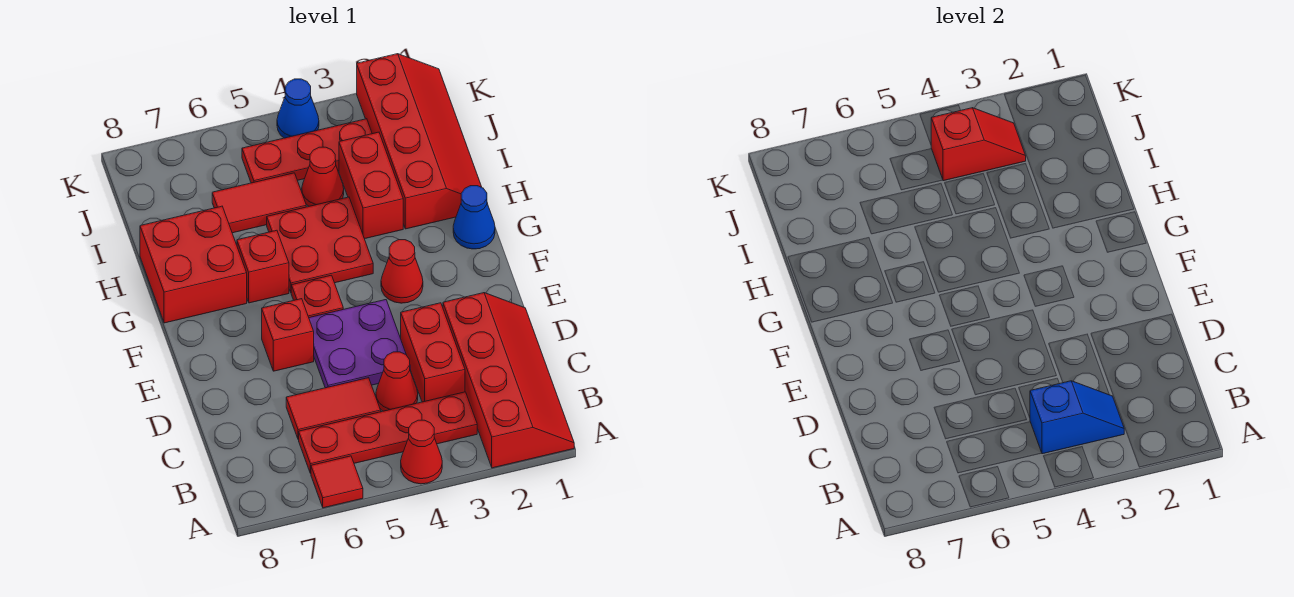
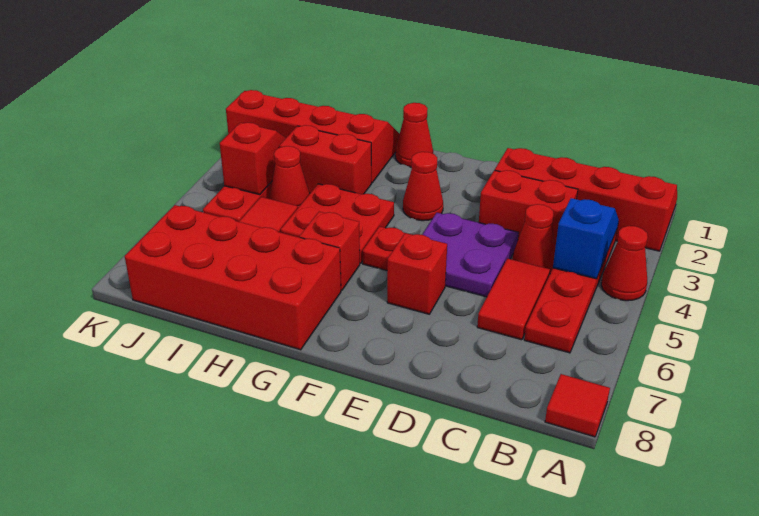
red 1x1 tile [311,456,363,508] -> red 1x1 tile moved to [545,374,610,437]
blue 1x1 cone [453,186,495,249] -> red 1x1 cone [395,103,433,167]
red 2x2 brick [140,206,247,323] -> red 2x4 brick [125,205,341,350]
blue 1x1 cone [277,79,319,138] -> none

